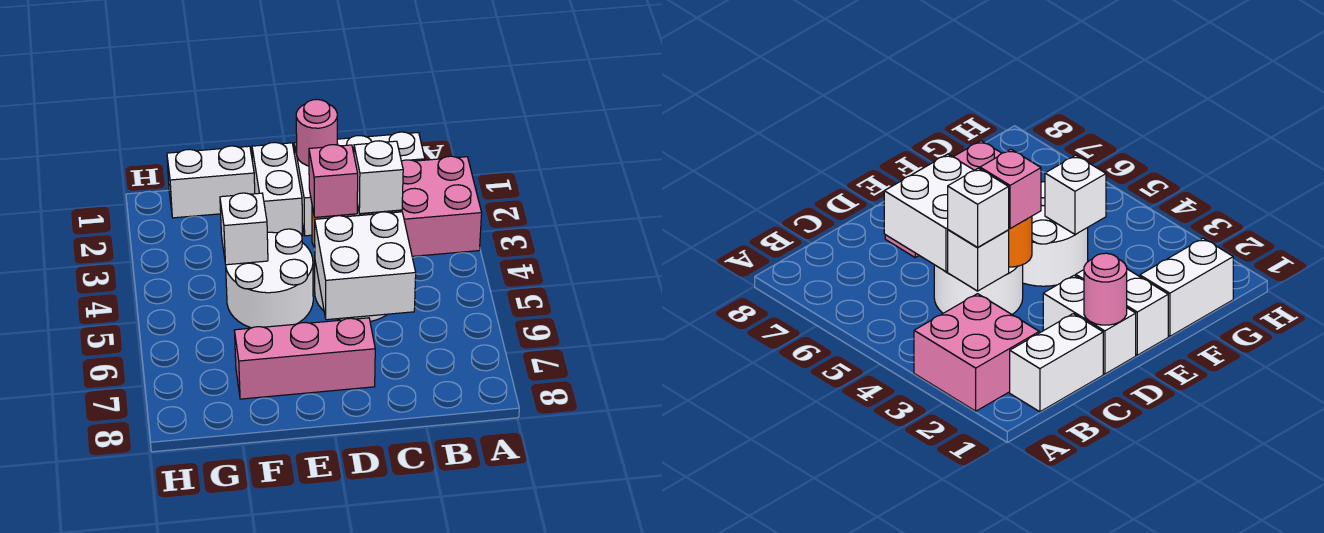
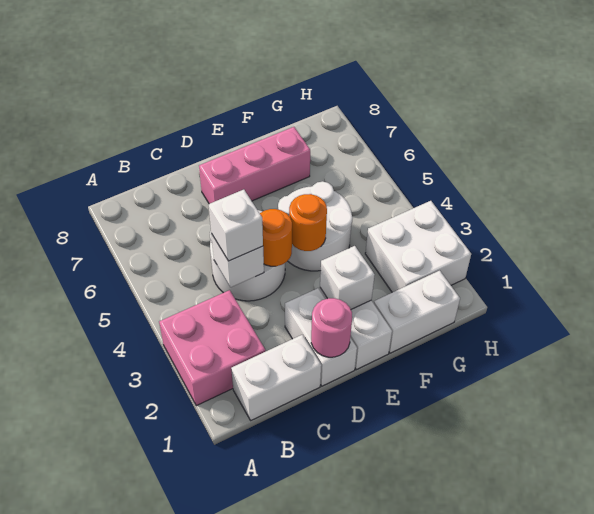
white 2x2 brick [315,212,416,320] -> white 2x2 brick moved to [365,201,471,292]
pink 1x1 brick [309,145,358,217] -> none
none -> orange 1x1 round brick [289,194,327,251]
white 1x1 brick [220,193,268,265] -> white 1x1 brick moved to [320,246,375,309]

